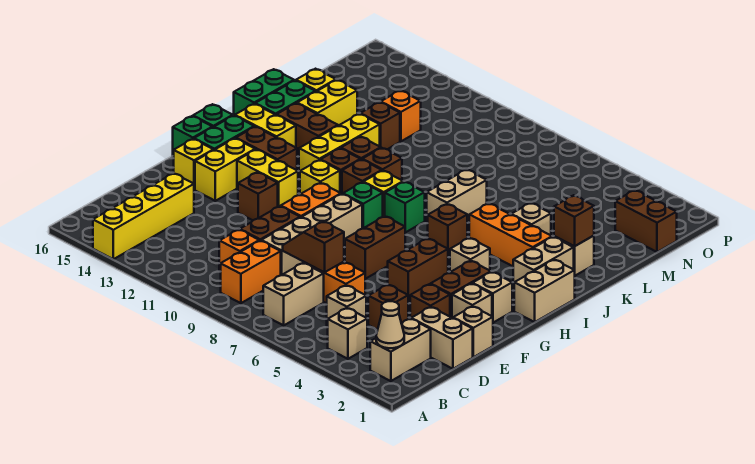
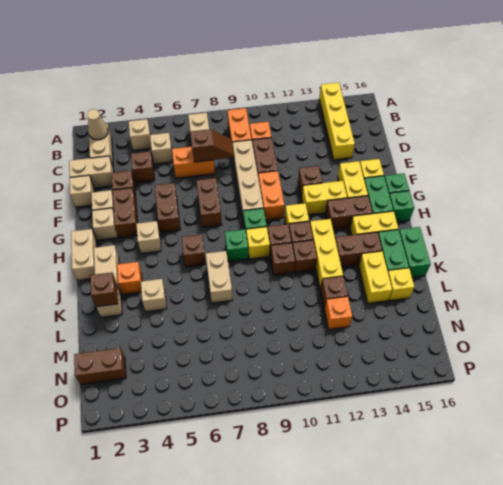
orange 1x3 brick [469,203,552,266] -> orange 1x1 brick [117,262,142,295]

